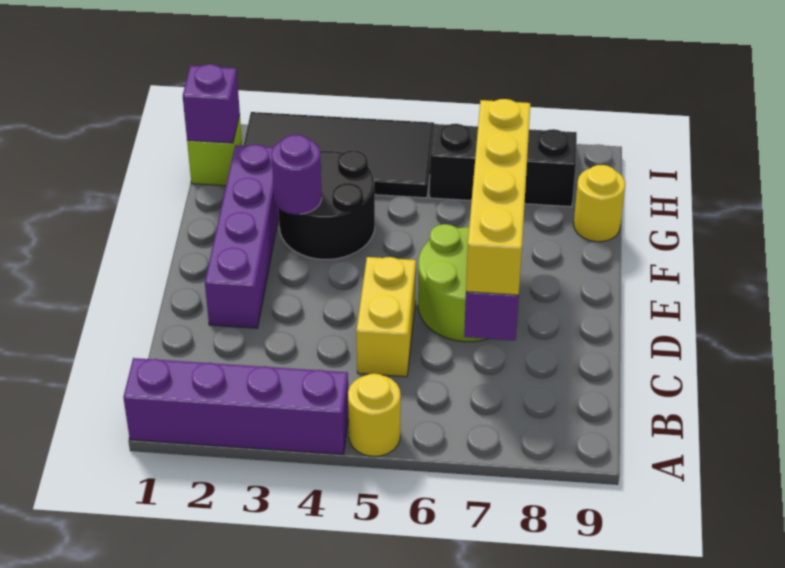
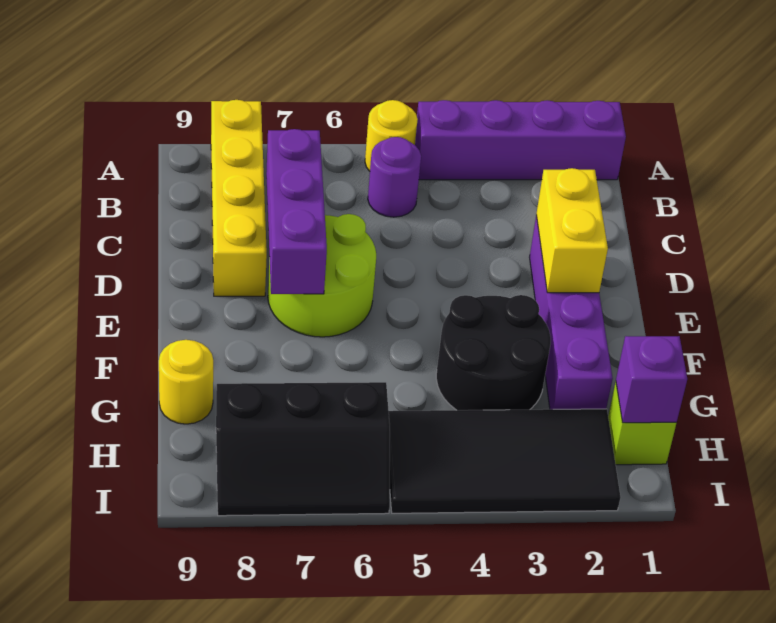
yellow 1x2 brick [356,257,416,377] -> yellow 1x2 brick moved to [536,168,608,293]
yellow 1x4 brick [466,99,530,295] -> yellow 1x4 brick moved to [211,100,267,296]
purple 1x1 round brick [271,135,322,214] -> purple 1x1 round brick moved to [368,137,421,217]

